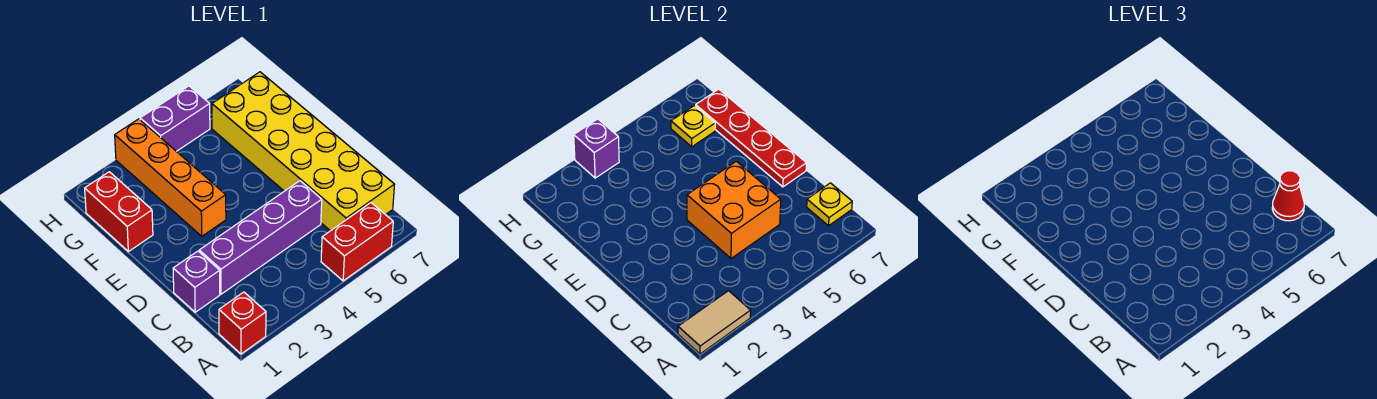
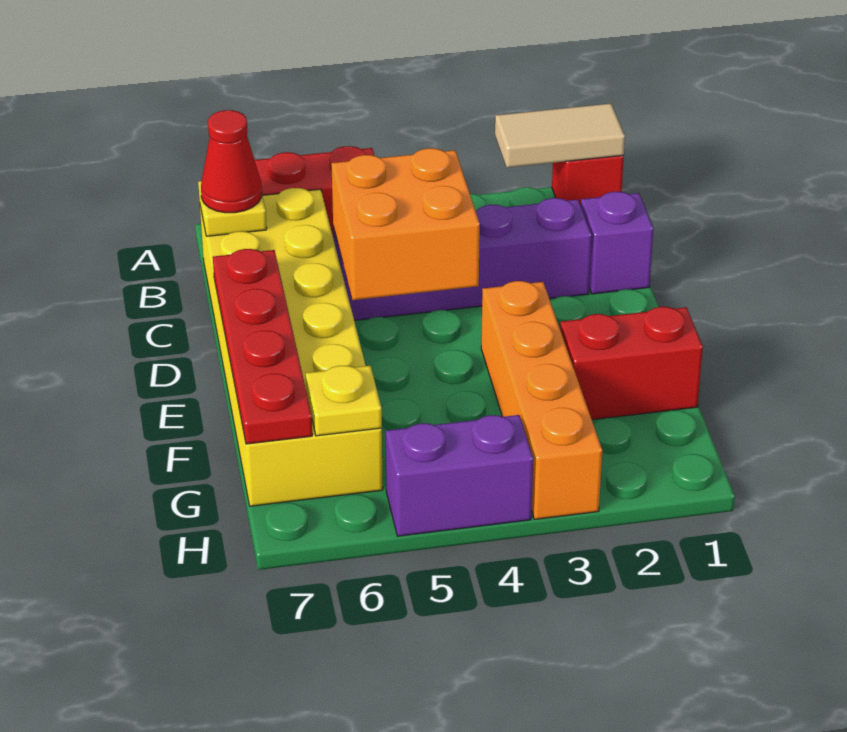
red 1x2 brick [85,172,153,252] -> red 1x2 brick turned to [560,307,703,420]
purple 1x1 brick [574,119,619,178] -> none

